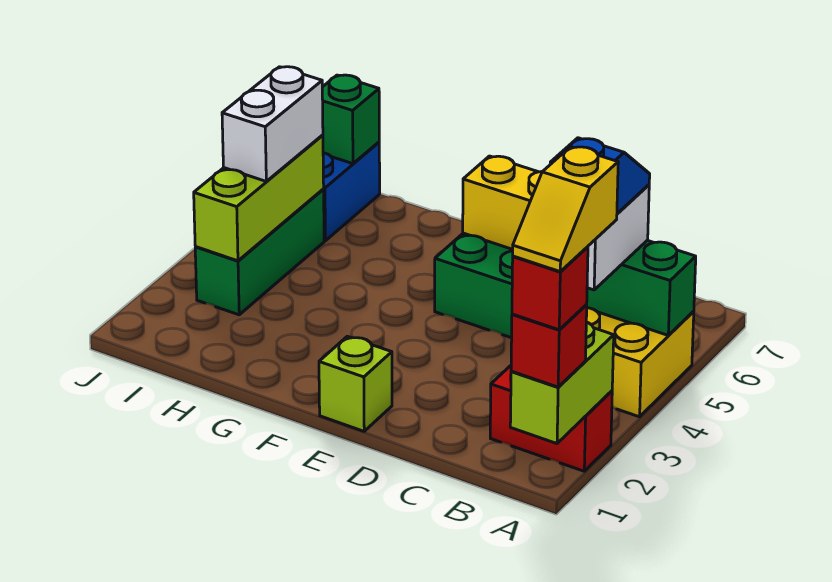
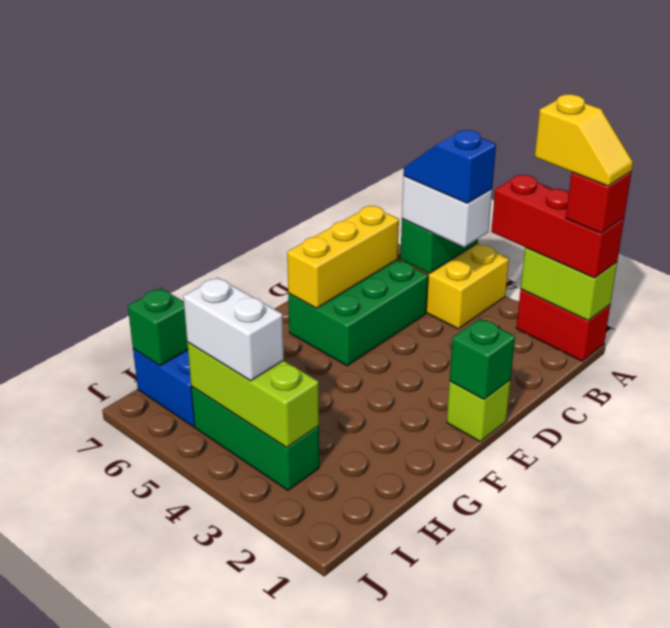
red 1x1 brick [511,305,587,387] -> red 1x3 brick [491,175,624,278]
red 1x2 brick [490,366,612,471] -> red 1x2 brick turned to [516,289,610,361]
none -> green 1x1 brick [450,319,515,399]

